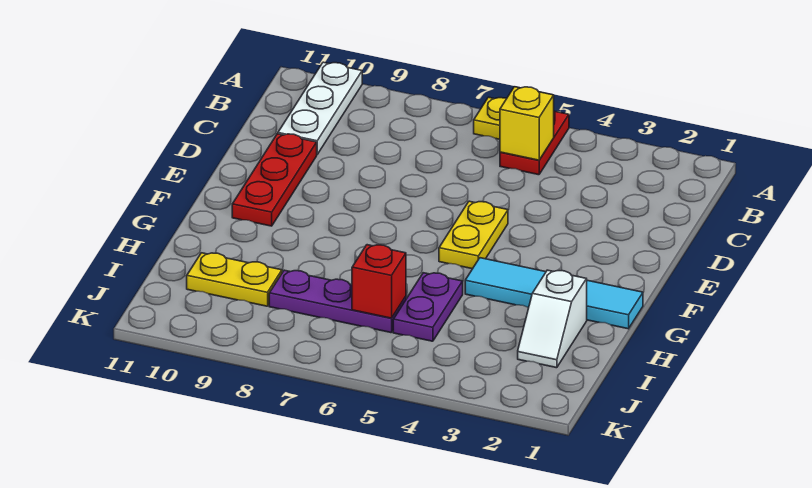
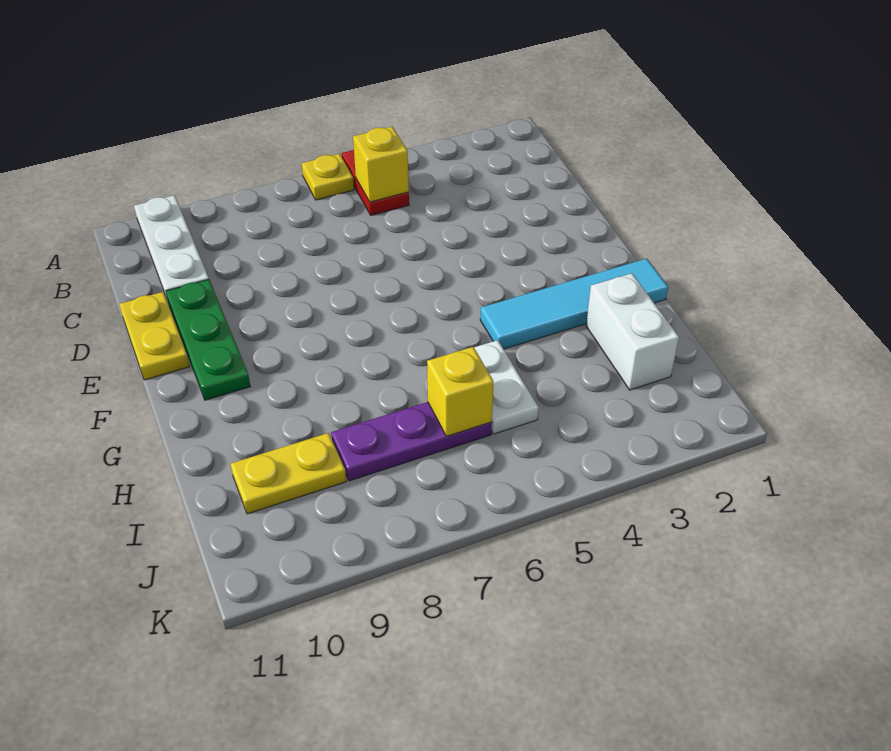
red 1x3 plate [232,134,317,226] -> green 1x3 plate [166,279,250,400]
yellow 1x2 plate [439,201,508,269] -> yellow 1x2 plate moved to [119,292,190,380]
white 1x2 slope [518,270,587,368] -> white 1x2 brick [586,273,679,390]
purple 1x2 plate [393,273,463,341] -> white 1x2 plate [474,340,539,434]
red 1x1 brick [352,245,406,318] -> yellow 1x1 brick [427,347,494,436]

